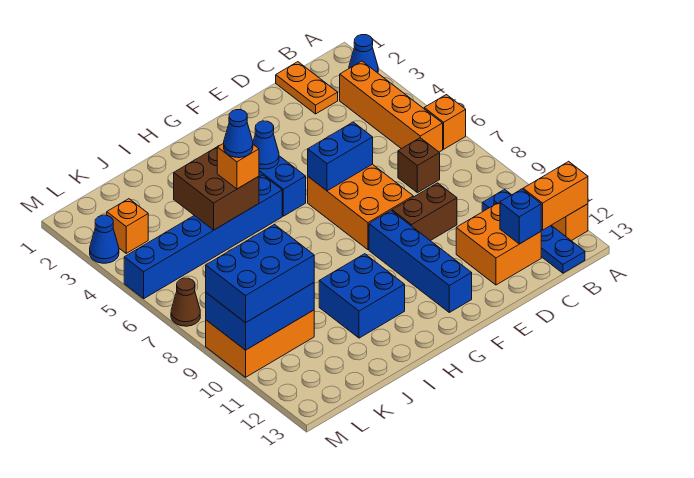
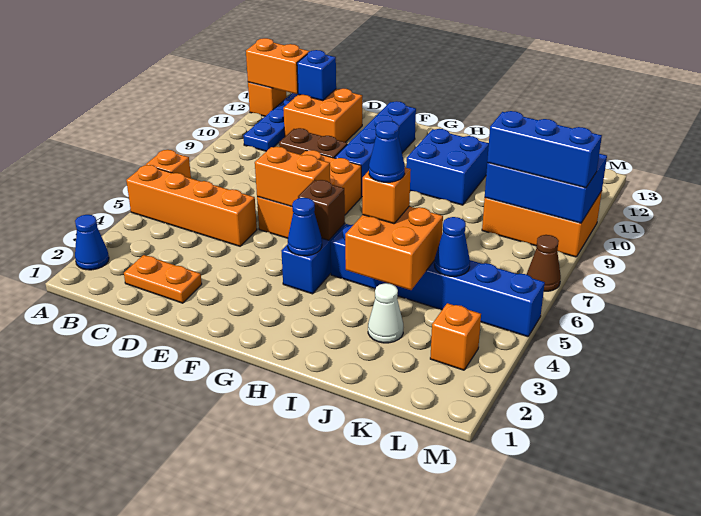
orange 1x4 brick [340,61,443,152] -> orange 1x4 brick turned to [126,165,257,246]
orange 1x2 plate [276,62,338,114] -> orange 1x2 plate turned to [124,255,202,303]
brown 1x1 brick [398,138,440,193] -> brown 1x1 brick moved to [298,180,345,240]
blue 1x2 brick [308,122,373,191] -> orange 1x2 brick [255,147,330,207]
brown 2x2 brick [174,147,259,230] -> orange 2x2 brick [345,206,443,290]
none -> white 1x1 cone [368,283,403,343]
blue 2x3 brick [206,224,314,323] -> blue 1x3 brick [487,111,602,188]
blue 1x1 cone [90,215,119,263] -> blue 1x1 cone moved to [434,217,470,276]

